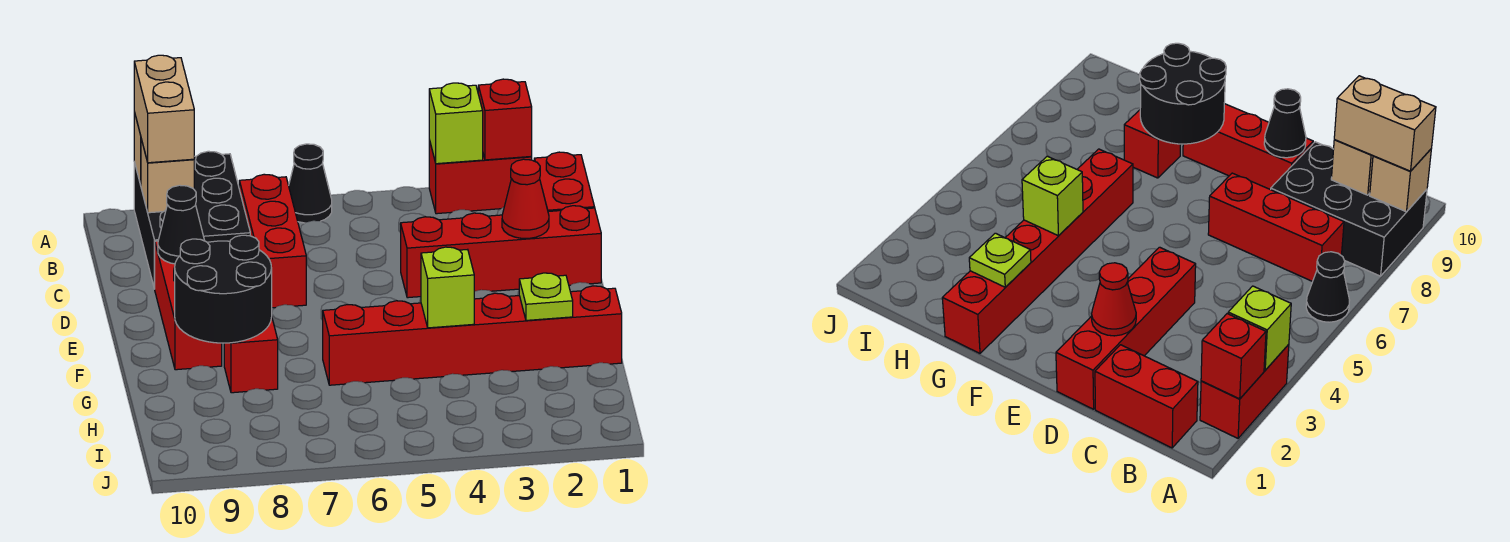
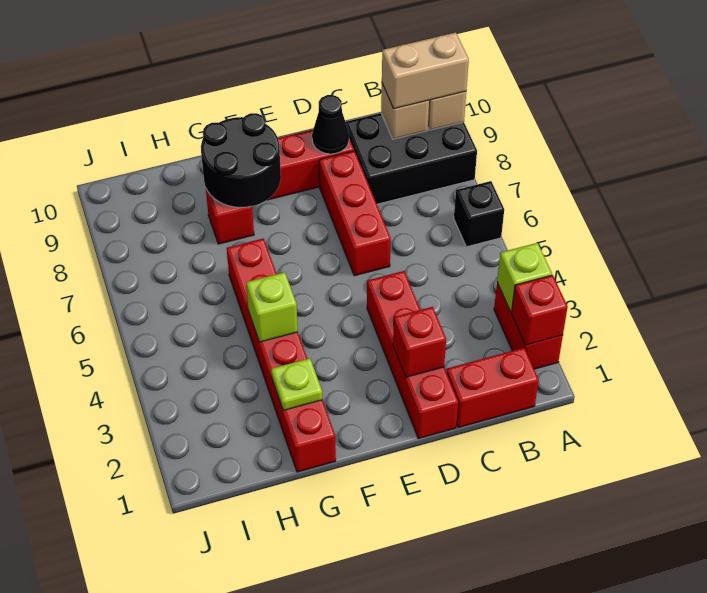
black 1x1 cone [289,144,332,223] -> black 1x1 brick [454,181,504,247]
red 1x3 brick [239,174,306,308] -> red 1x3 brick turned to [319,151,391,276]
red 1x1 cone [502,159,549,238] -> red 1x1 brick [393,307,446,377]

